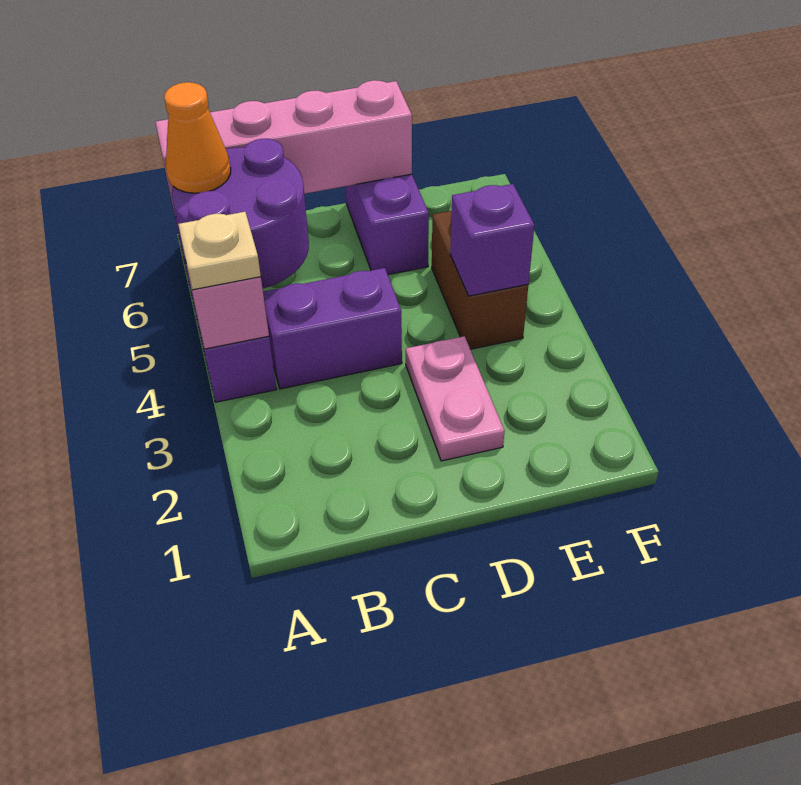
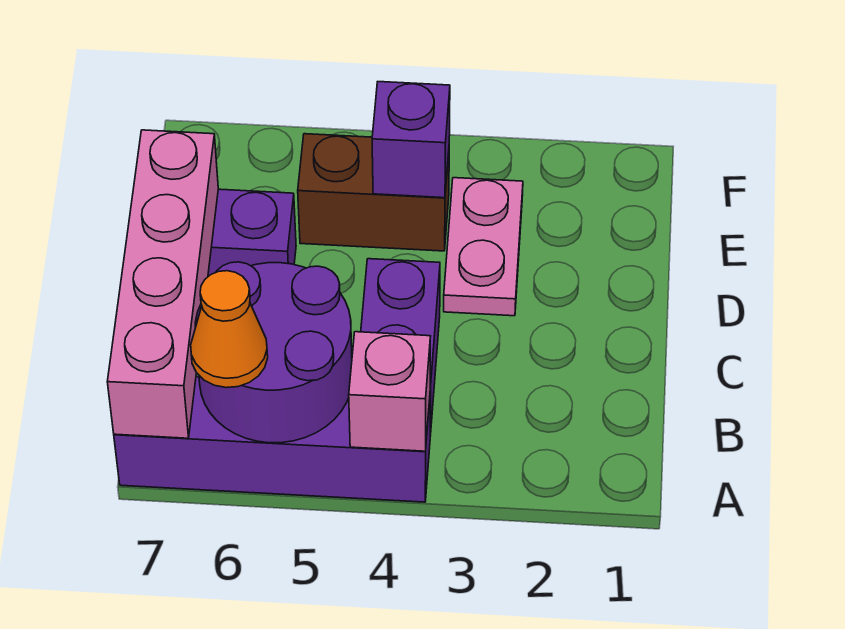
tan 1x1 plate [178,212,261,290] -> none
pink 1x2 plate [406,336,504,461] -> pink 1x2 plate turned to [444,178,523,316]

